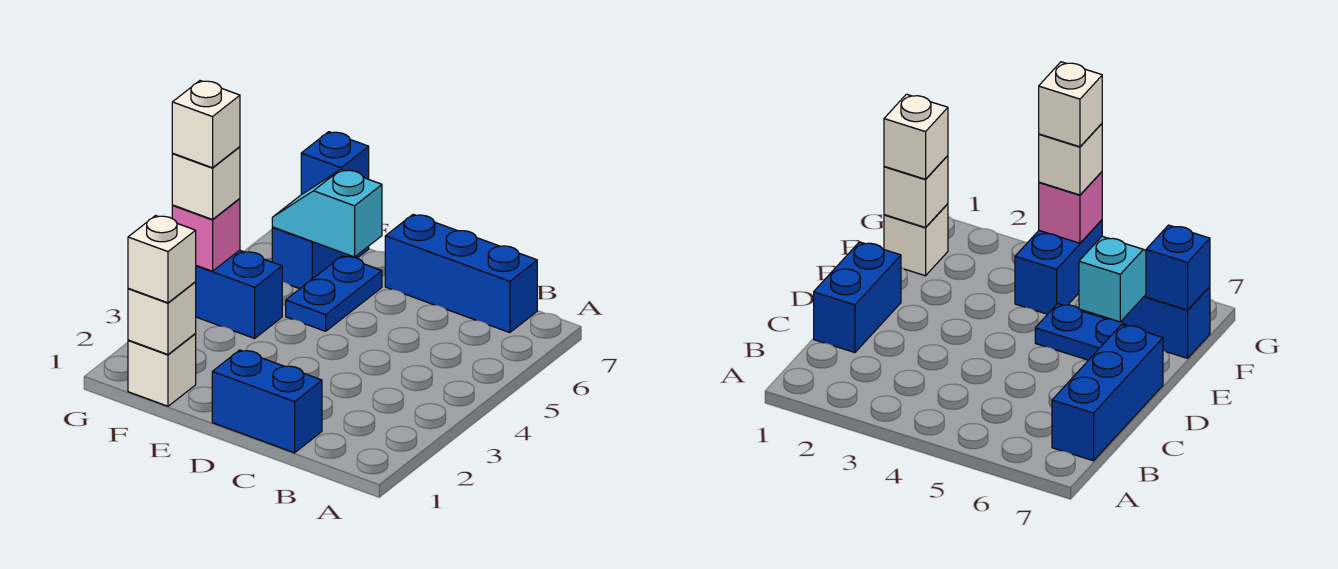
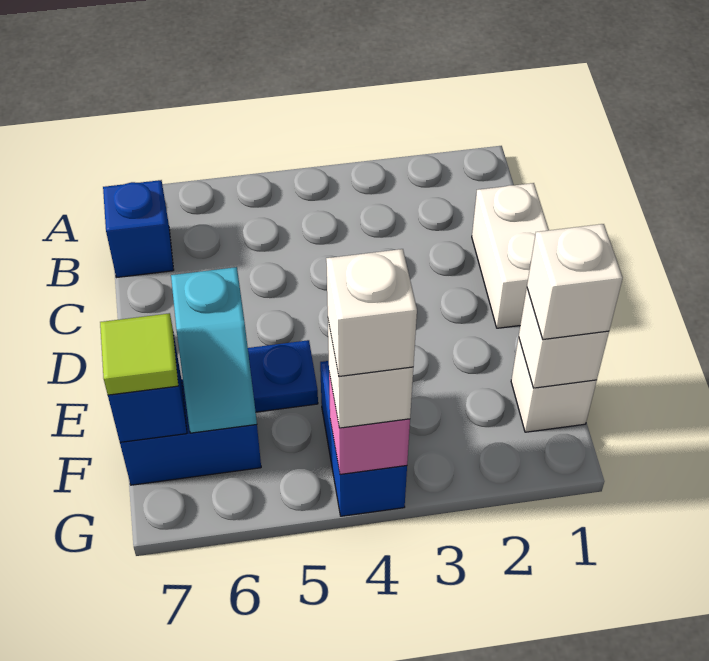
blue 1x3 brick [385,214,537,333] -> blue 1x1 brick [103,180,174,278]
blue 1x2 brick [212,350,322,453] -> white 1x2 brick [472,183,549,328]
none -> lime 1x1 tile [100,313,178,395]

